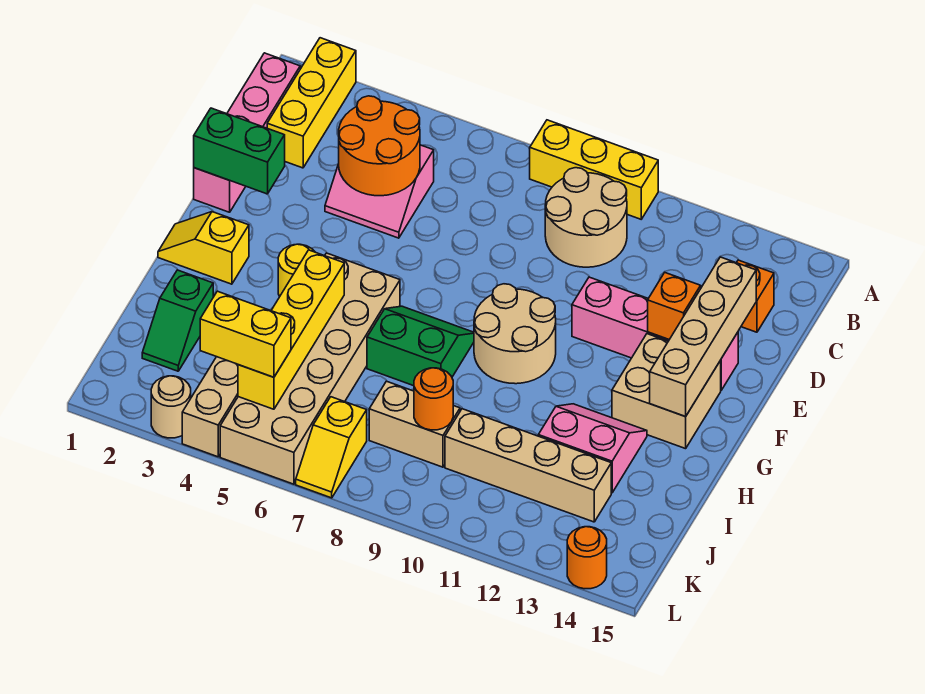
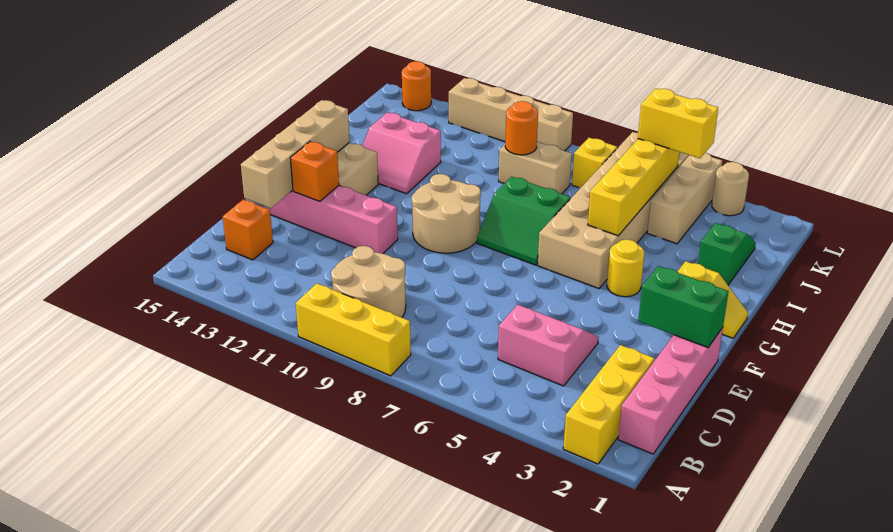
orange 2x2 round brick [339,96,420,196] -> none
tan 1x4 brick [445,409,611,522] -> tan 1x4 brick moved to [449,78,573,151]

